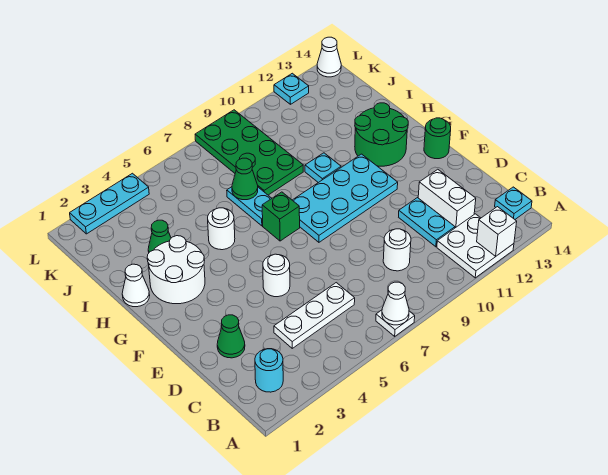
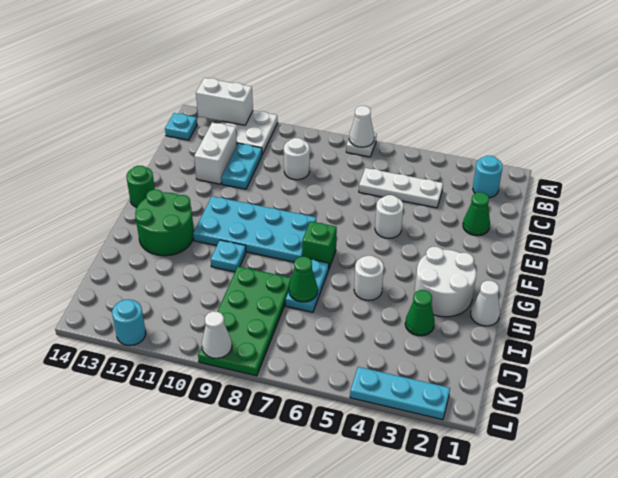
white 1x1 brick [477,207,517,256] -> white 1x2 brick [196,78,253,125]
cyan 1x1 plate [274,73,309,104] -> cyan 1x1 round brick [112,300,146,345]
white 1x1 cone [317,37,341,77] -> white 1x1 cone moved to [202,311,232,358]

